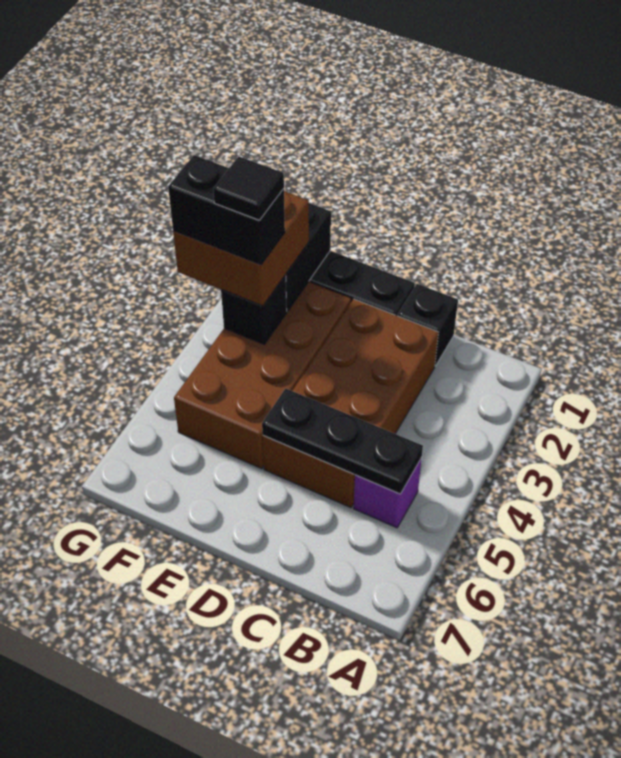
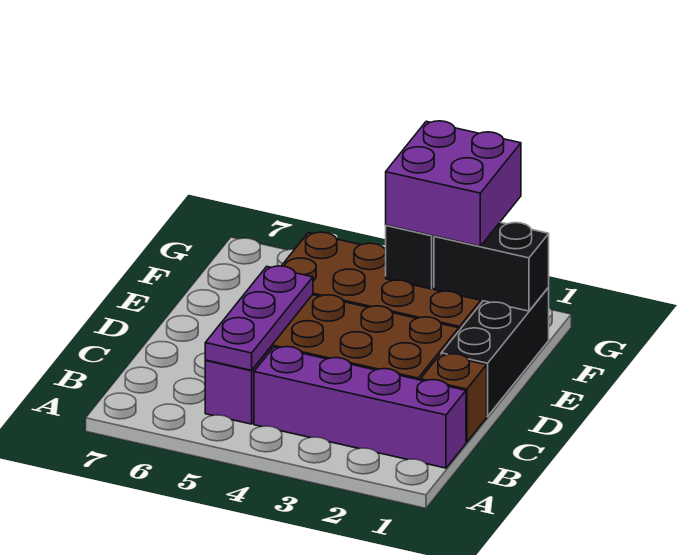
none -> purple 1x4 brick [254,347,466,468]
black 1x3 plate [262,388,423,494] -> purple 1x3 plate [205,266,313,370]
black 1x1 brick [397,284,458,366] -> brown 1x1 brick [421,354,487,442]
brown 2x2 brick [173,191,309,306] -> purple 2x2 brick [386,121,521,246]
black 1x2 brick [168,155,285,264] -> none
black 1x1 tile [213,157,284,220] -> none

